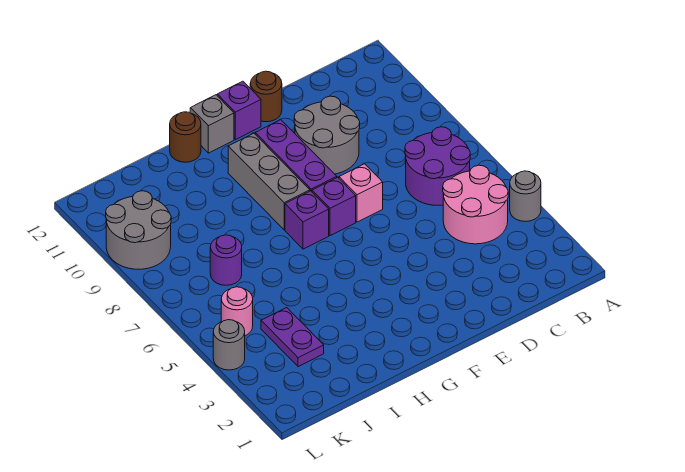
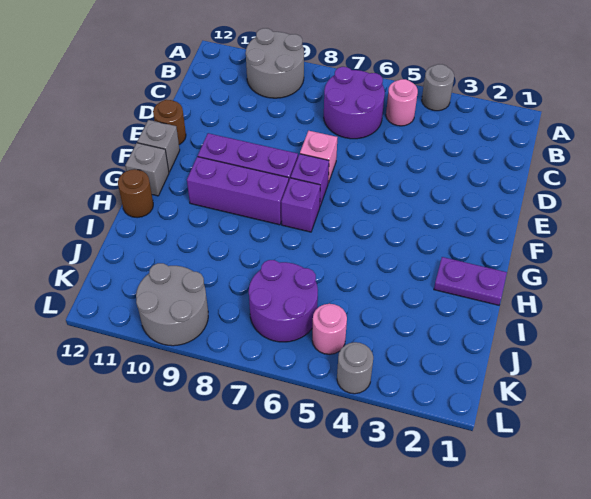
pink 2x2 round brick [443,165,508,244] -> pink 1x1 round brick [386,79,418,126]
grey 2x2 round brick [294,96,360,174] -> grey 2x2 round brick moved to [246,28,304,98]
purple 1x1 brick [217,81,261,140] -> grey 1x1 brick [137,120,180,172]
grey 1x3 brick [228,133,310,230] -> purple 1x3 brick [187,157,289,225]
purple 1x2 plate [261,308,324,367] -> purple 1x2 plate moved to [434,257,507,305]
purple 1x1 round brick [210,235,242,285] -> purple 2x2 round brick [249,260,318,342]

